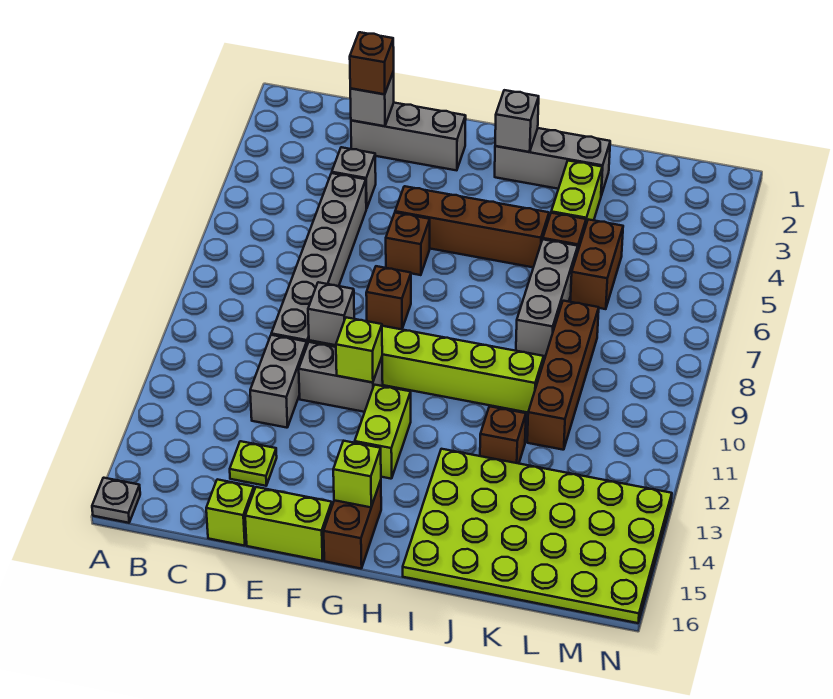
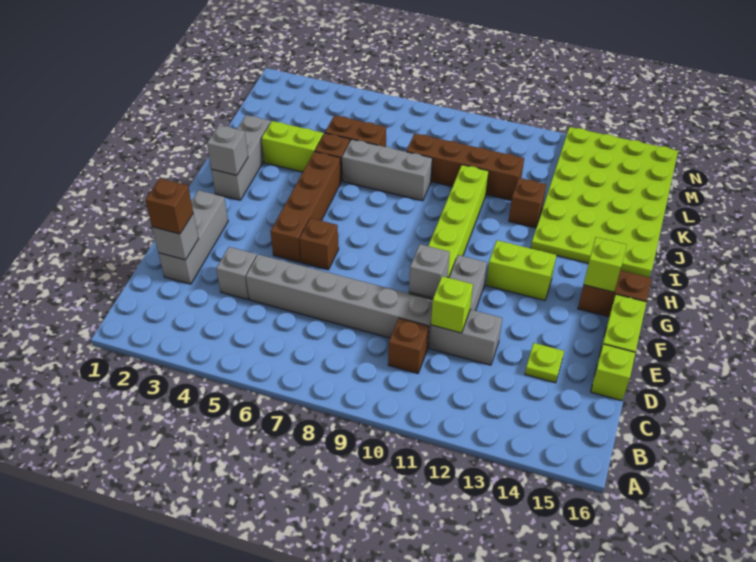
grey 1x1 plate [92,478,140,523] -> none
brown 1x1 brick [366,266,411,329] -> brown 1x1 brick moved to [388,318,429,374]
lime 1x1 brick [336,317,382,382] -> lime 1x1 brick moved to [431,276,473,333]

